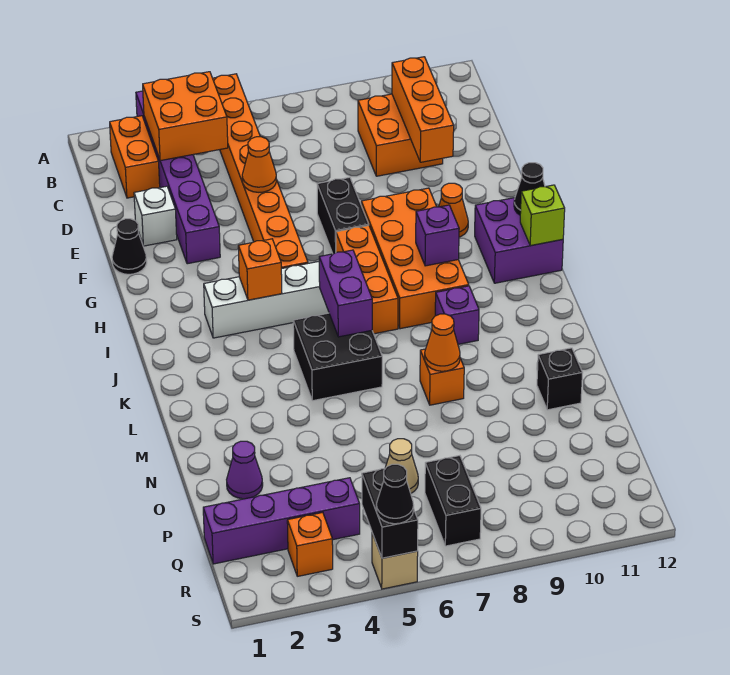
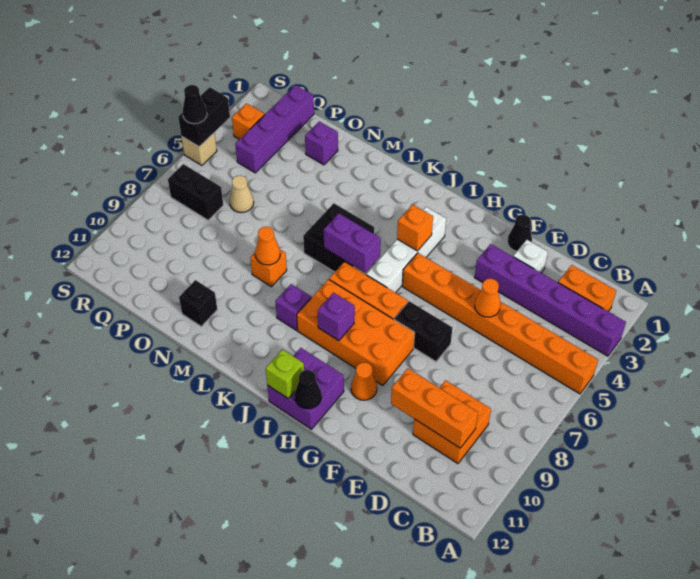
orange 2x2 brick [143,72,228,161] -> none
purple 1x1 cone [227,441,263,499] -> purple 1x1 brick [305,121,338,165]
black 1x2 brick [362,469,418,558] -> black 1x2 brick turned to [178,87,230,147]

